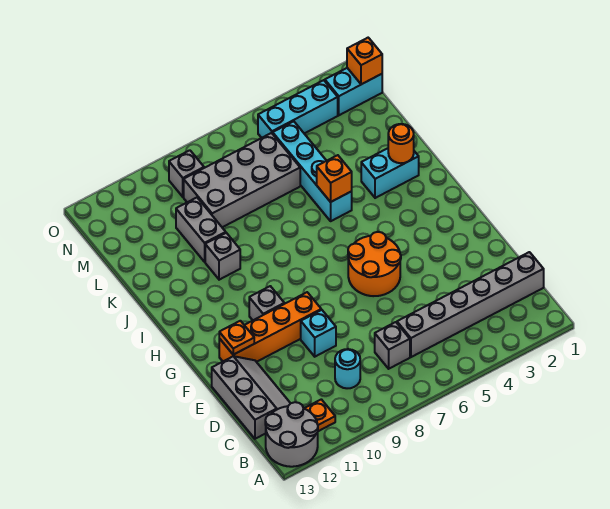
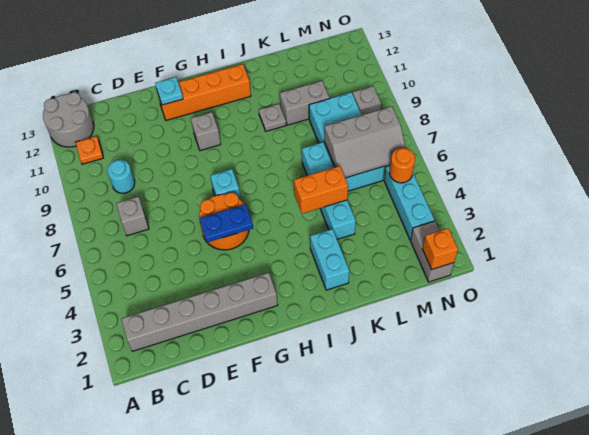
grey 1x6 brick [397,252,544,357] -> grey 1x6 brick turned to [122,273,277,351]
grey 2x3 slope [212,356,291,439] -> grey 2x3 slope moved to [324,106,406,178]
cyan 1x1 brick [301,310,336,357] -> cyan 1x1 brick moved to [210,169,241,200]
none -> blue 1x2 plate [199,204,253,242]
orange 1x4 brick [219,292,321,362] -> orange 1x4 brick turned to [157,64,251,120]
orange 1x1 plate [219,321,254,355] -> cyan 1x1 plate [155,77,183,105]
orange 1x1 round brick [388,124,414,163] -> orange 1x1 round brick moved to [390,148,415,183]
cyan 1x4 brick [273,121,352,221] -> cyan 1x4 brick turned to [302,142,356,239]
orange 1x1 brick [317,155,352,202] -> orange 1x2 brick [294,166,348,214]
grey 1x1 brick [205,233,240,280] -> grey 1x1 plate [259,104,286,131]
grey 2x4 brick [184,133,300,227] -> cyan 2x4 brick [309,92,384,191]
cyan 1x2 brick [325,68,382,115] -> grey 1x2 brick [411,221,454,282]

